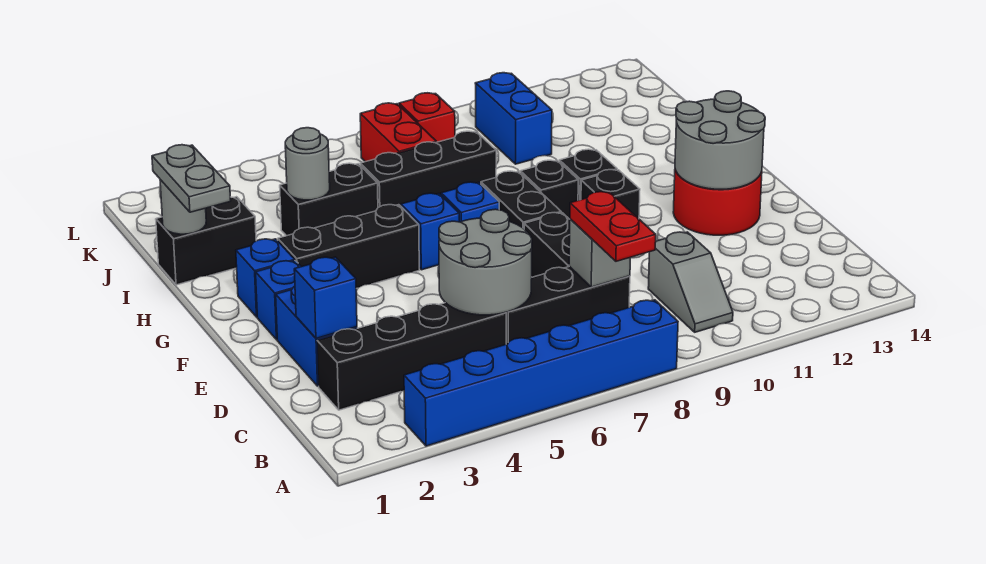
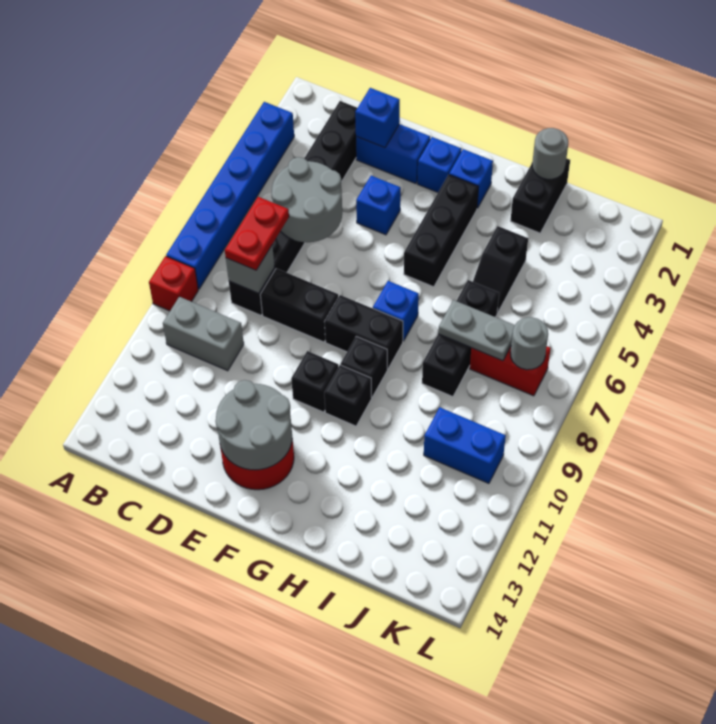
red 1x2 plate [570,192,656,261] -> red 1x2 plate turned to [225,197,289,270]
grey 1x2 slope [648,232,733,332] -> grey 1x2 brick [163,297,244,371]
blue 1x1 brick [401,193,459,270] -> blue 1x1 brick moved to [356,176,401,235]
grey 1x2 plate [152,145,231,212] -> grey 1x2 plate moved to [438,300,515,361]
black 1x2 brick [280,163,378,236] -> black 1x2 slope [473,226,528,313]
grey 1x1 round brick [285,128,330,200] -> grey 1x1 round brick moved to [510,317,548,370]
red 1x1 brick [399,93,455,142] -> red 1x1 brick moved to [149,256,198,311]

